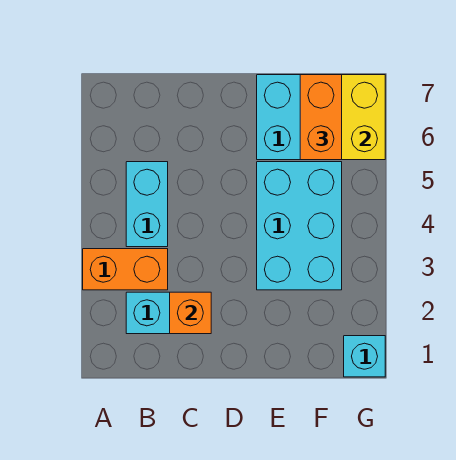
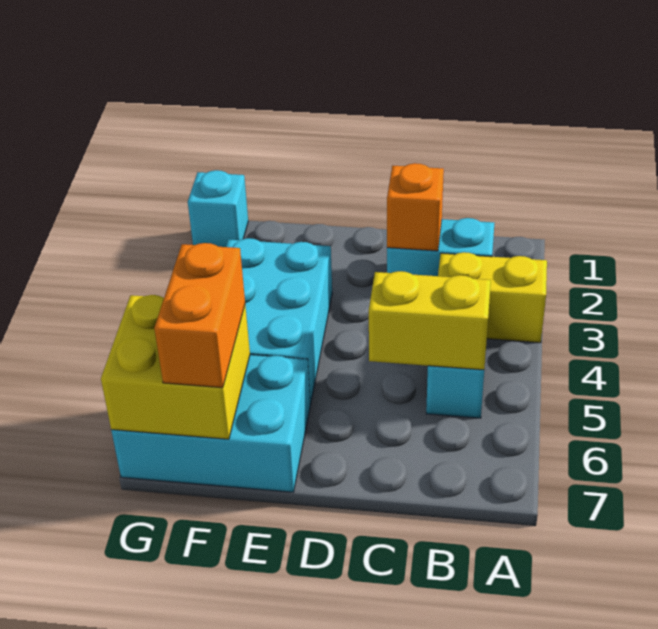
orange 1x2 brick [83,249,168,290] -> yellow 1x2 brick [438,252,547,343]
none -> yellow 1x2 brick [369,271,491,370]

